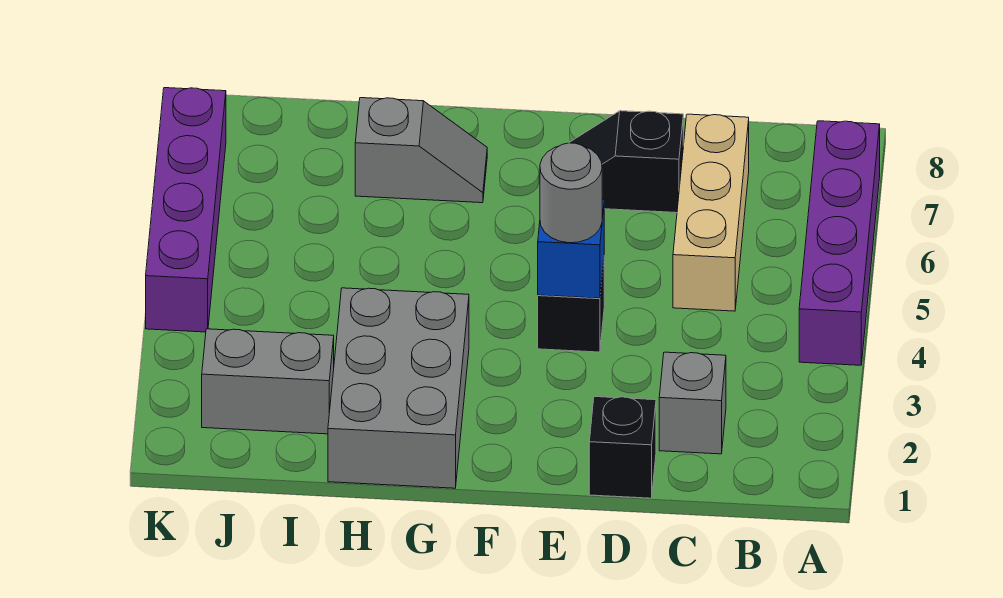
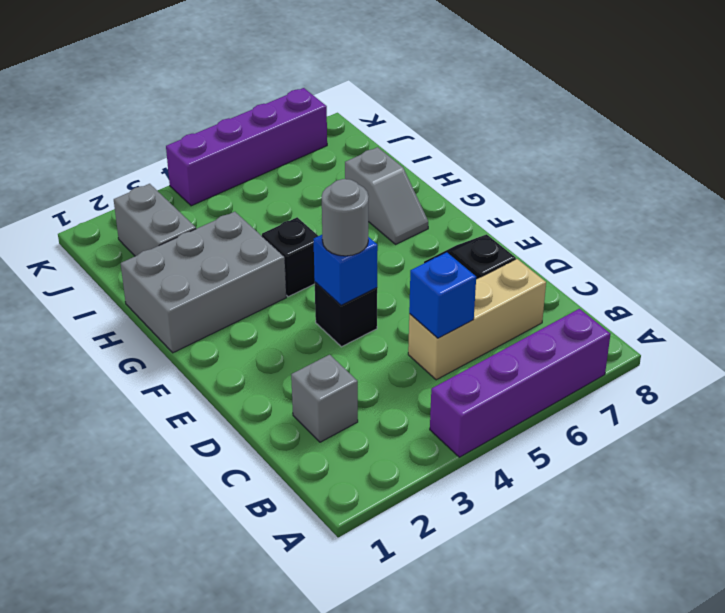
none -> blue 1x1 brick [409,252,476,338]
black 1x1 brick [589,397,656,498] -> black 1x1 brick moved to [262,217,318,297]

